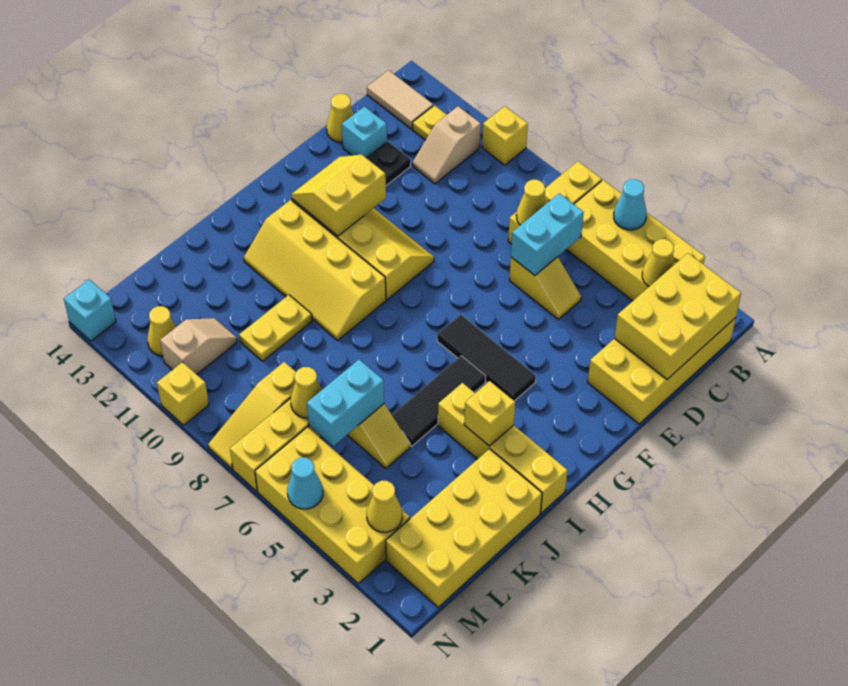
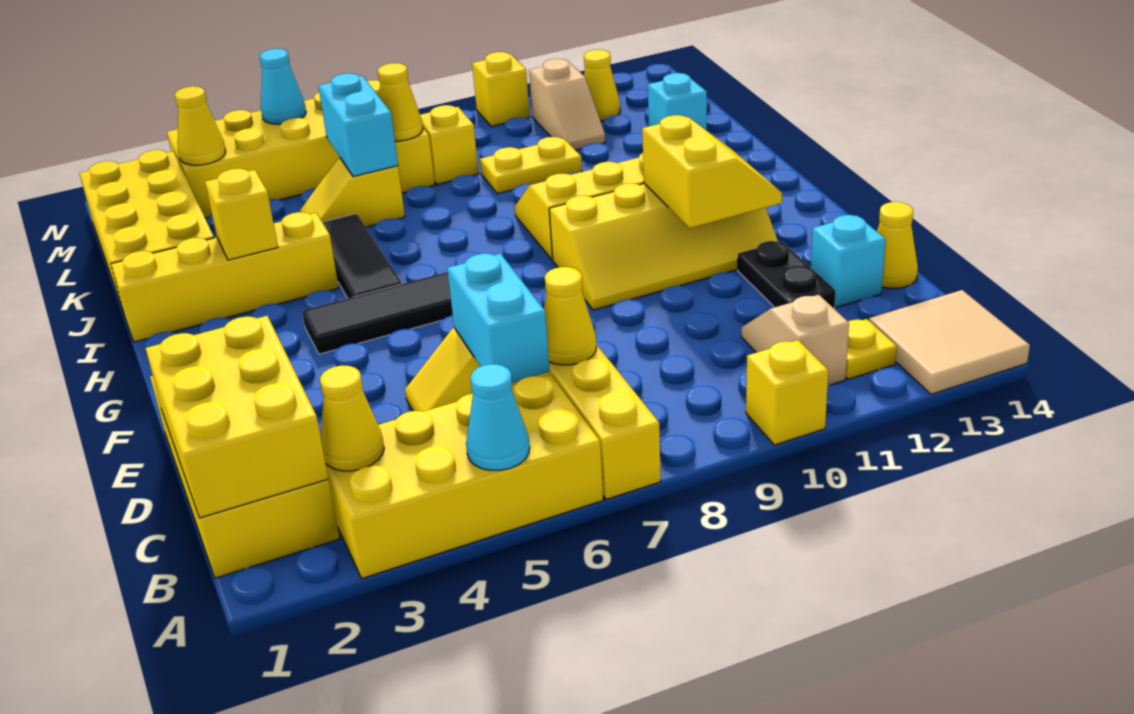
tan 1x2 tile [367,70,433,129] -> tan 2x2 tile [869,290,1030,394]
yellow 1x2 plate [239,295,312,361] -> yellow 1x2 plate turned to [480,137,582,194]
cyan 1x1 brick [64,279,116,341] -> cyan 1x1 brick moved to [648,73,707,130]

